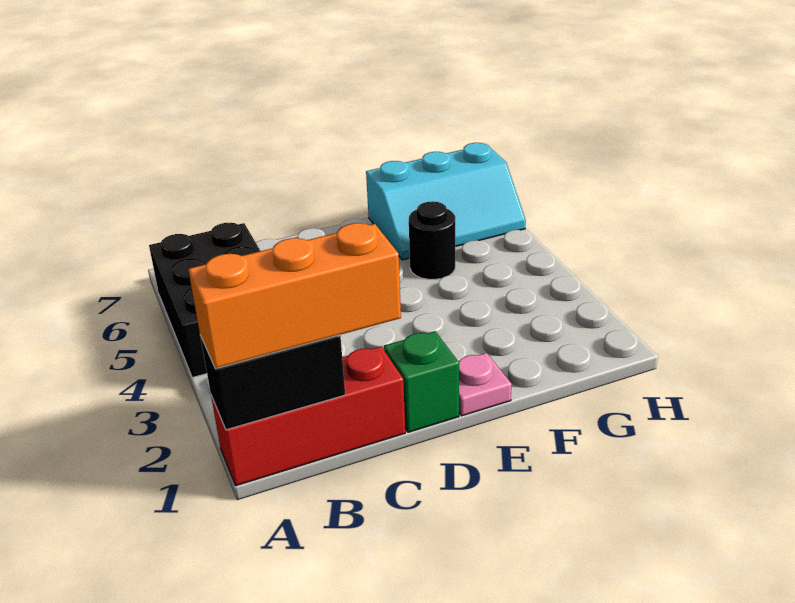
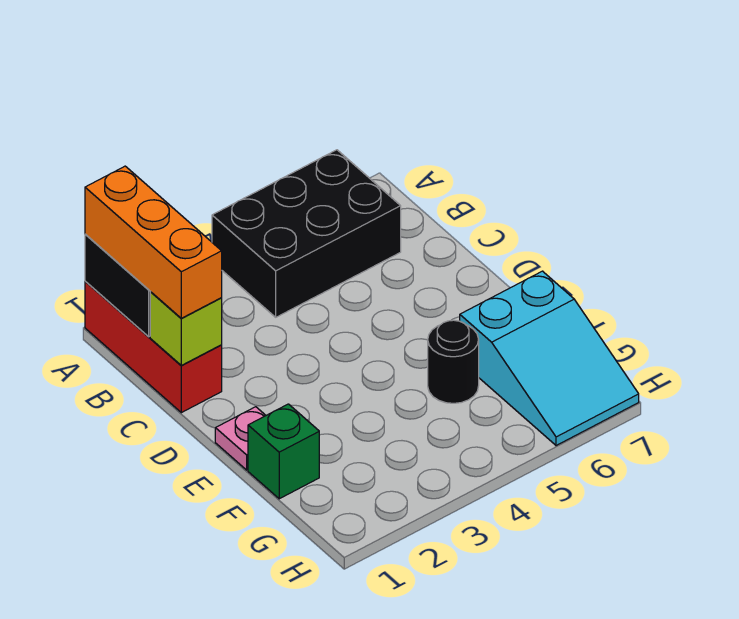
none -> lime 1x1 brick [150,292,222,365]
green 1x1 brick [384,331,459,432] -> green 1x1 brick moved to [248,404,319,499]
cyan 2x3 slope [366,143,526,260] -> cyan 2x3 slope turned to [460,271,639,446]

